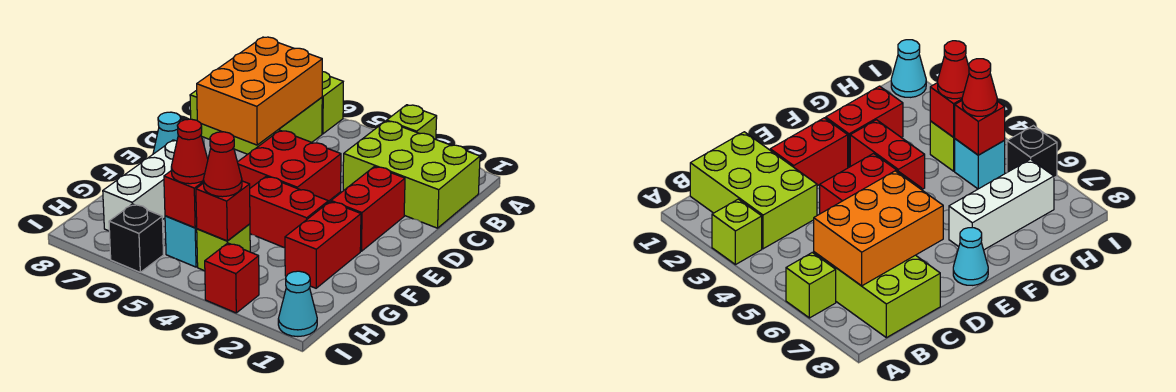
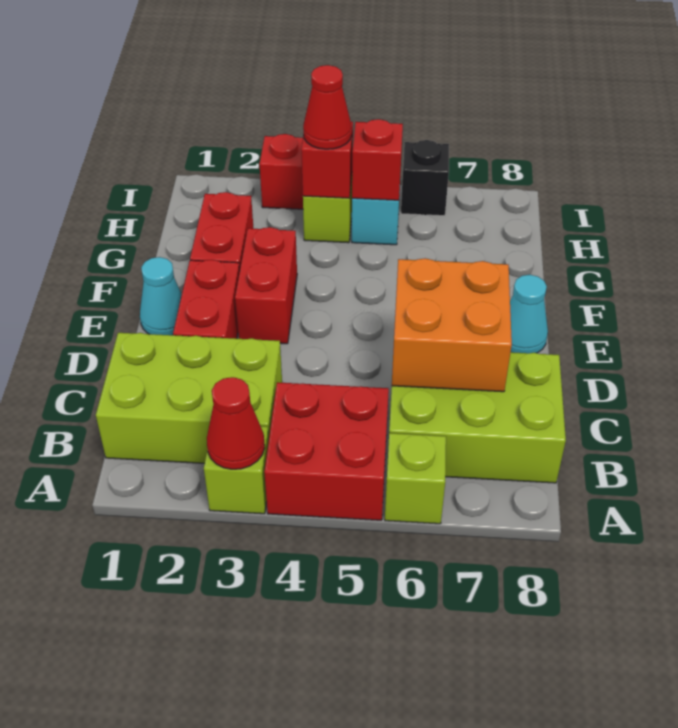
orange 2x3 brick [197,37,322,145] -> orange 2x2 brick [392,258,512,392]
red 2x2 brick [238,131,341,201] -> red 2x2 brick moved to [264,382,389,520]
red 1x2 brick [250,176,328,248] -> red 1x2 brick turned to [235,227,297,344]
white 1x3 brick [103,140,177,231] -> none
red 1x1 cone [171,119,208,184] -> red 1x1 cone moved to [207,377,265,469]
cyan 1x1 cone [278,271,317,336] -> cyan 1x1 cone moved to [140,257,182,335]

